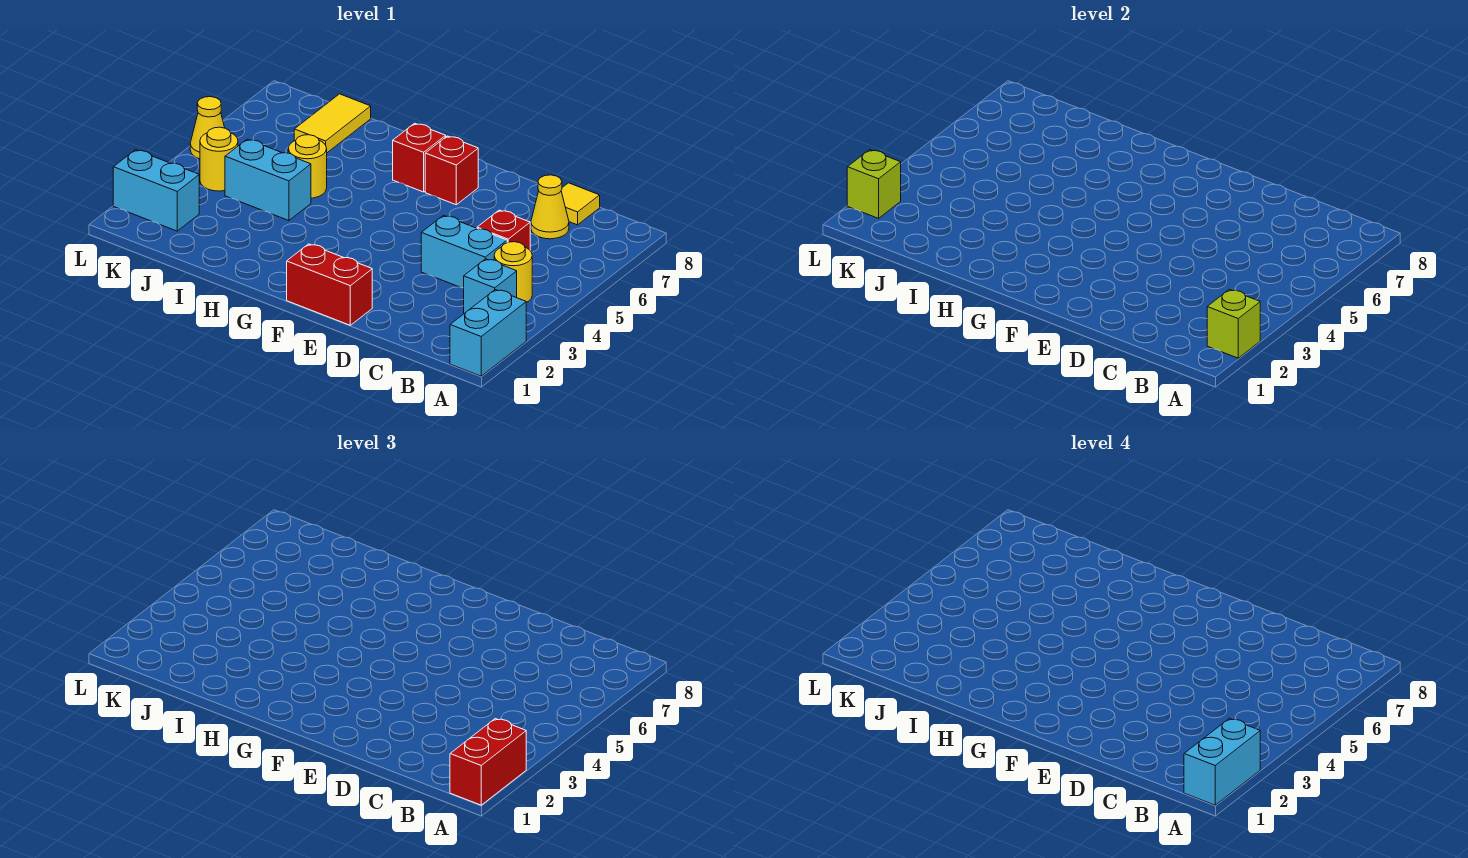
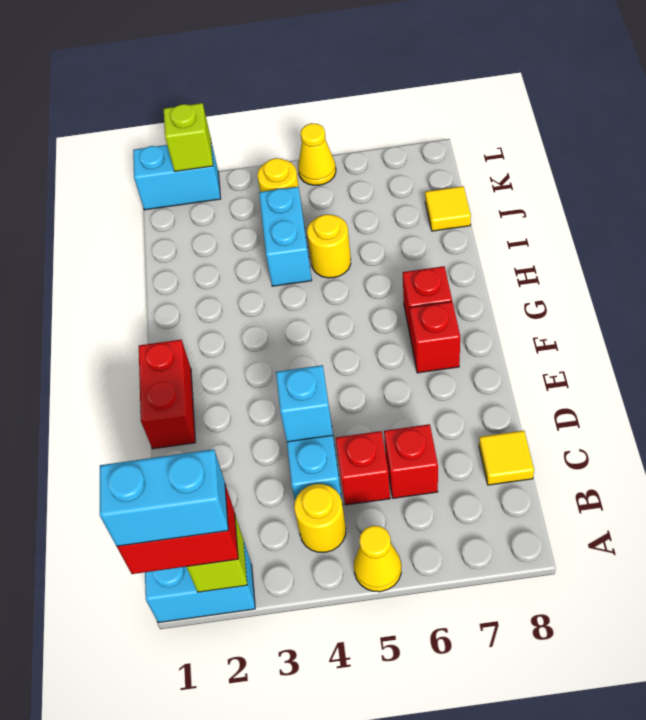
cyan 1x1 brick [464,259,517,313] -> cyan 1x1 brick moved to [276,365,333,442]
none -> red 1x1 brick [384,424,438,498]
yellow 1x1 cone [531,175,569,239] -> yellow 1x1 cone moved to [354,526,401,592]
yellow 1x2 tile [294,94,371,153] -> yellow 1x1 tile [425,186,471,231]
cyan 1x2 brick [113,150,199,231] -> cyan 1x2 brick turned to [133,142,221,210]

